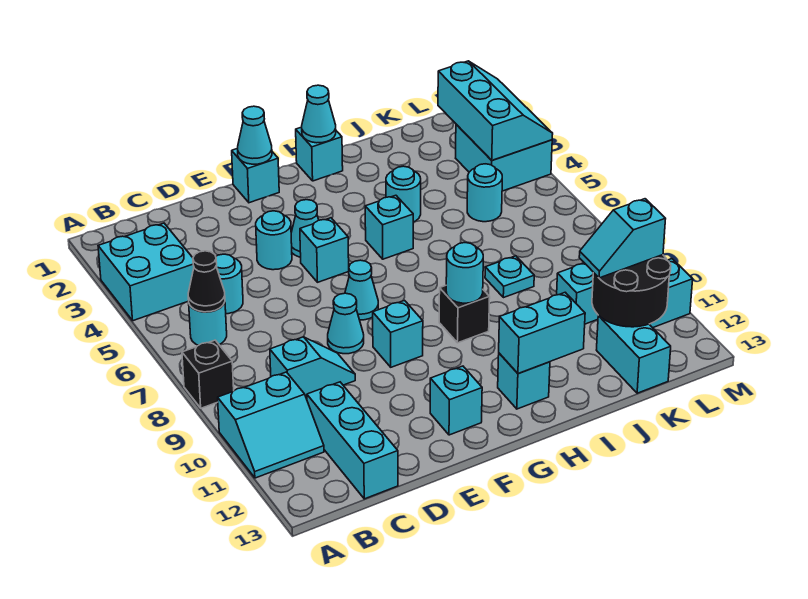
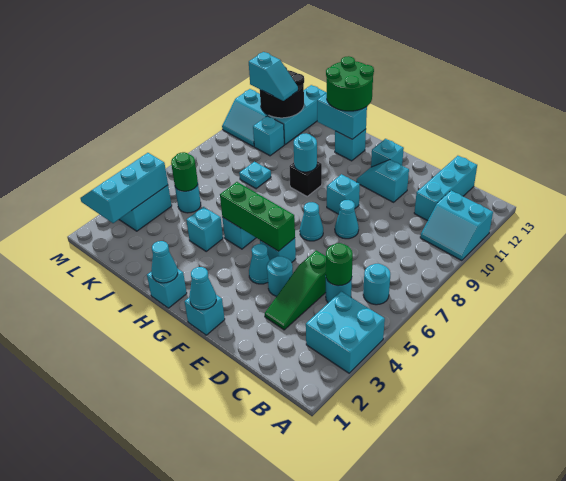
black 1x1 brick [182,340,234,408] -> none
cyan 2x2 slope [218,372,324,478] -> cyan 2x2 slope turned to [420,191,493,261]
black 1x1 cone [188,251,225,312] -> none
none -> green 1x1 round brick [326,243,353,286]
cyan 1x2 slope [270,337,355,399] -> cyan 1x2 slope moved to [357,160,409,202]
none -> green 1x3 slope [265,251,326,330]
none -> green 1x3 brick [220,182,295,251]
none -> green 2x2 round brick [326,56,374,111]
cyan 1x1 round brick [386,166,421,222] -> cyan 1x1 brick [186,207,223,251]
none -> green 1x1 round brick [171,152,198,191]
cyan 1x2 brick [597,315,671,393] -> cyan 1x3 brick [268,85,327,145]

